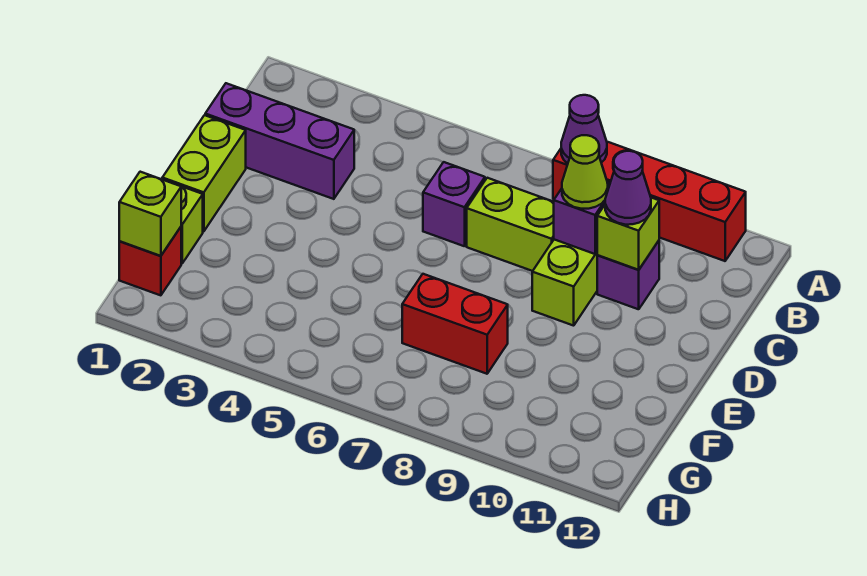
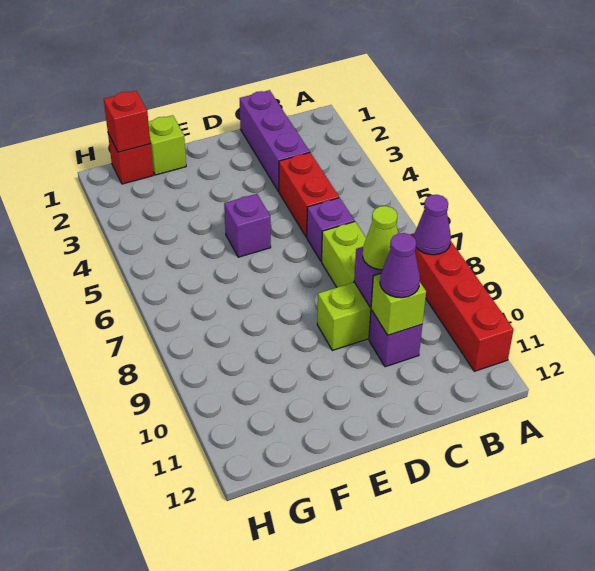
lime 1x2 brick [162,115,246,232] -> none
none -> purple 1x1 brick [224,194,271,257]
red 1x2 brick [402,274,508,374] -> red 1x2 brick moved to [279,153,339,237]
lime 1x1 brick [119,172,181,256] -> red 1x1 brick [104,91,150,152]

